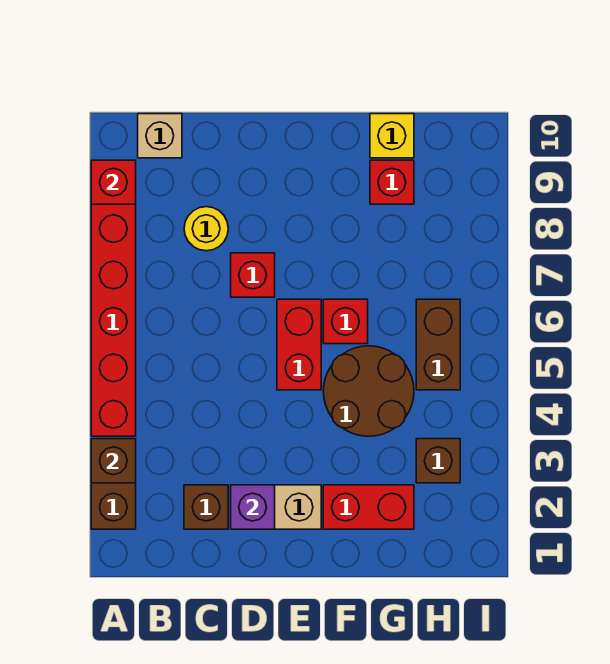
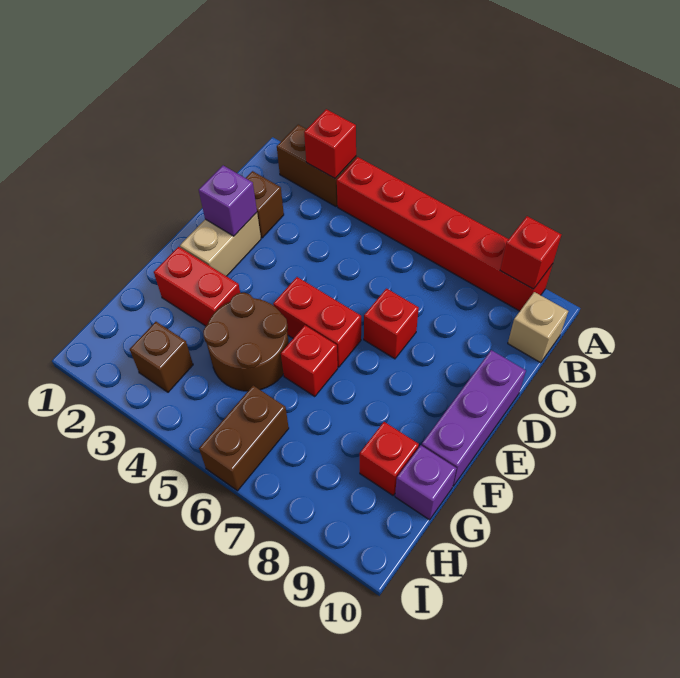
brown 1x1 brick [91,439,136,483] -> red 1x1 brick [304,109,356,178]
yellow 1x1 round brick [184,207,228,251] -> none
none -> purple 1x3 brick [422,350,526,486]
red 1x2 brick [323,485,414,529] -> red 1x2 brick turned to [154,247,240,326]
yellow 1x1 brick [370,114,414,158] -> purple 1x1 brick [395,445,457,520]
brown 1x2 brick [416,299,460,390] -> brown 1x2 brick turned to [199,386,289,491]

